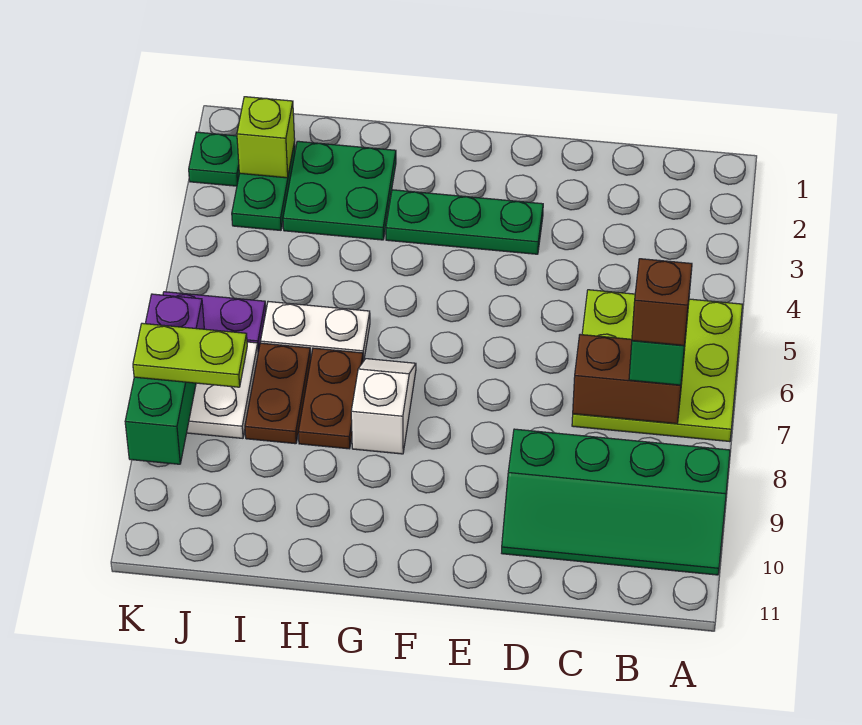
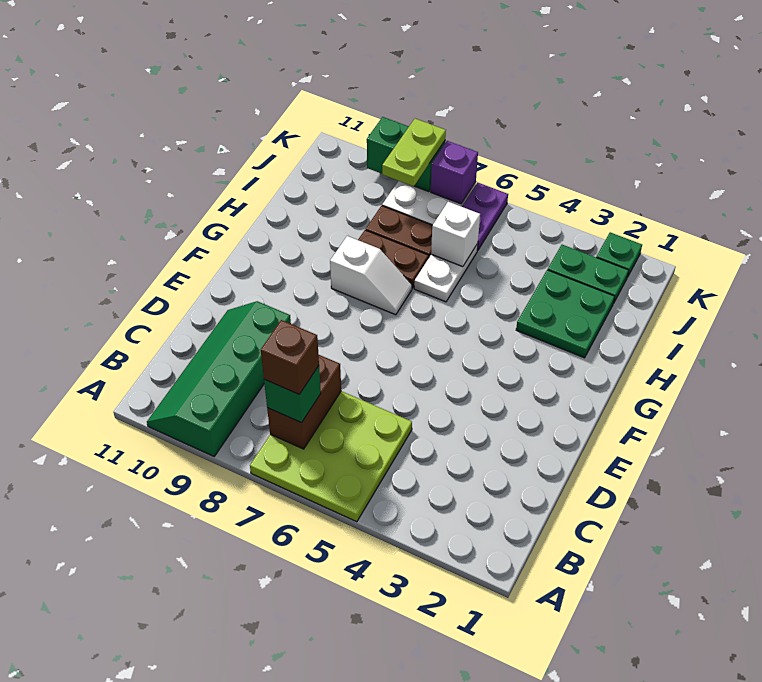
green 1x3 plate [386,190,543,254] -> none
none -> white 1x1 brick [431,202,480,267]
lime 1x1 brick [237,97,295,178] -> none

